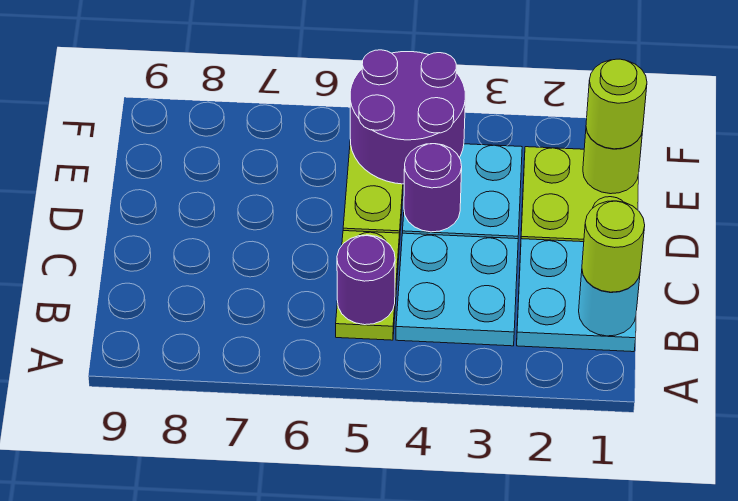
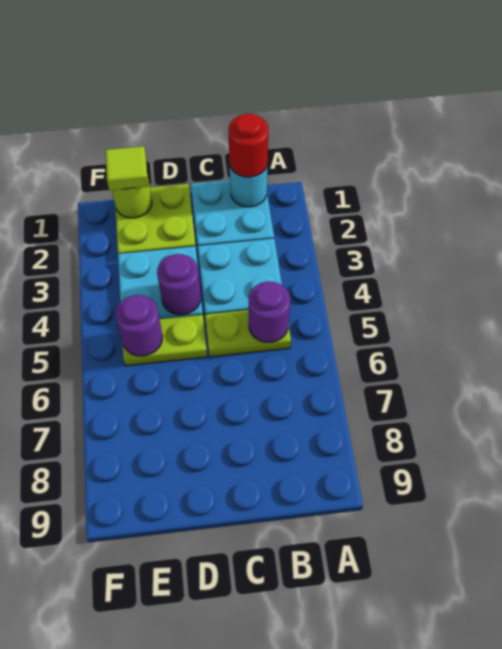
lime 1x1 round brick [582,201,645,292] -> red 1x1 round brick [229,113,268,177]
lime 1x1 round brick [586,59,647,149] -> lime 1x1 tile [105,146,148,190]
purple 2x2 round brick [350,50,465,184] -> purple 1x1 round brick [115,295,163,356]

